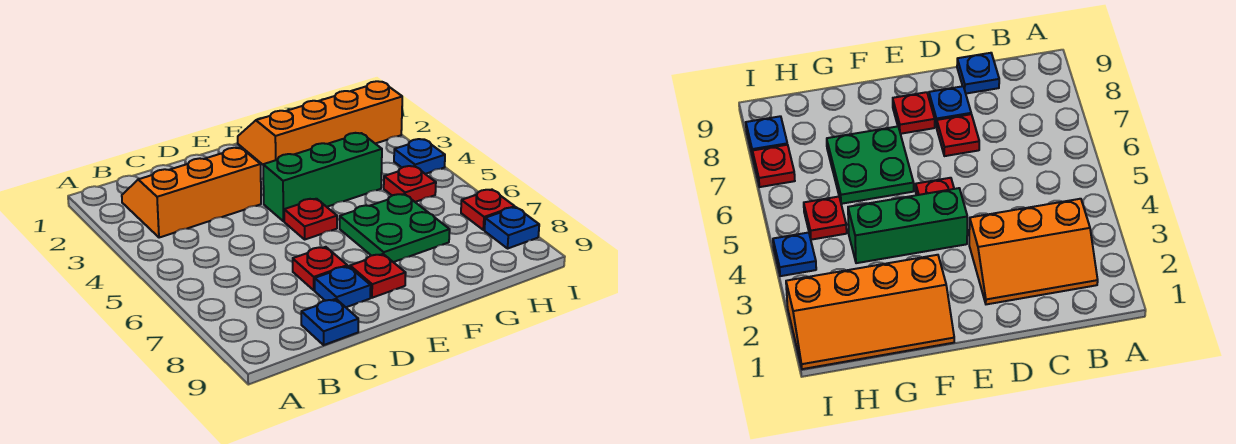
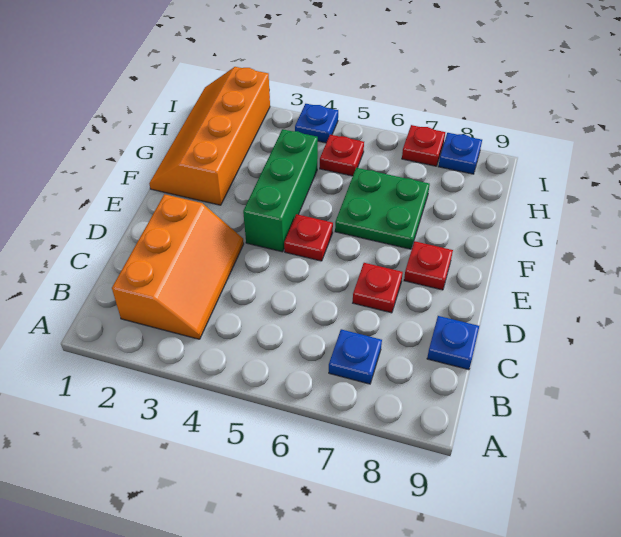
orange 2x3 slope [122,147,261,238] -> orange 2x3 slope turned to [112,194,244,339]
blue 1x1 plate [315,266,371,307] -> blue 1x1 plate moved to [329,329,382,384]

